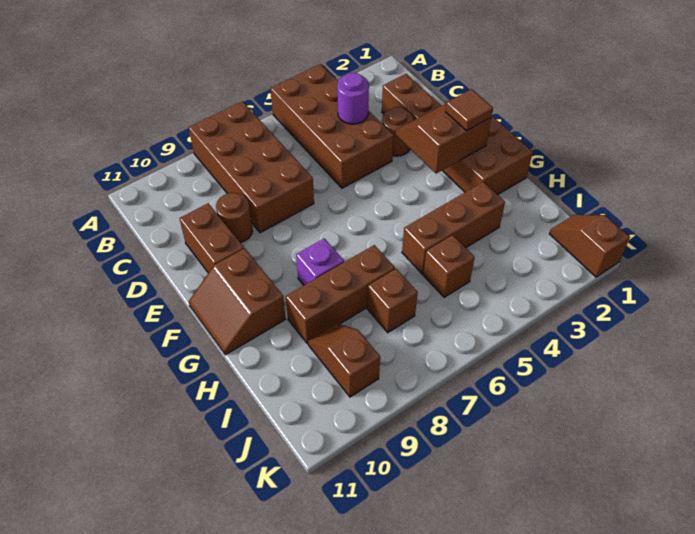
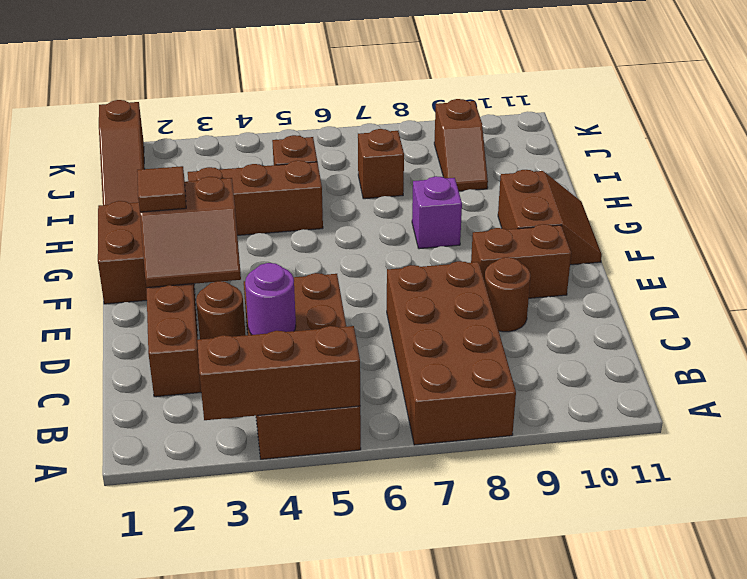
brown 1x2 brick [180,203,244,273] -> brown 1x2 brick turned to [471,224,571,298]
brown 1x3 brick [286,245,395,343] -> brown 1x3 brick moved to [197,326,360,420]
brown 1x2 slope [549,215,630,277] -> brown 1x3 slope [99,100,145,205]

